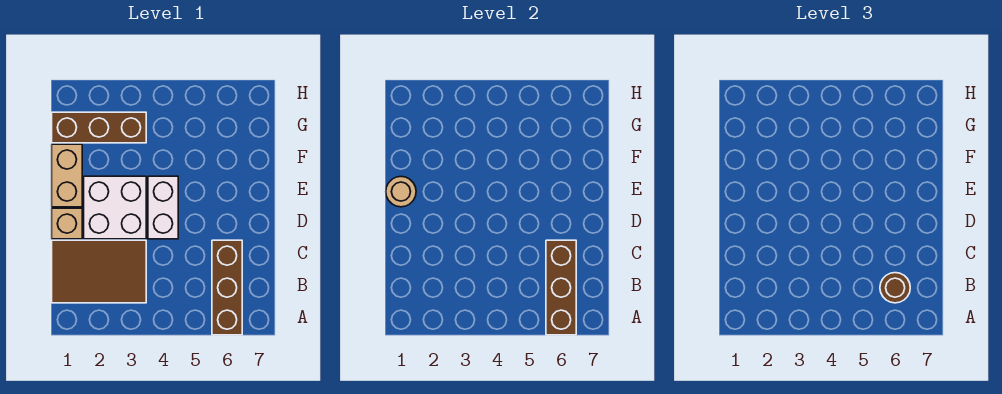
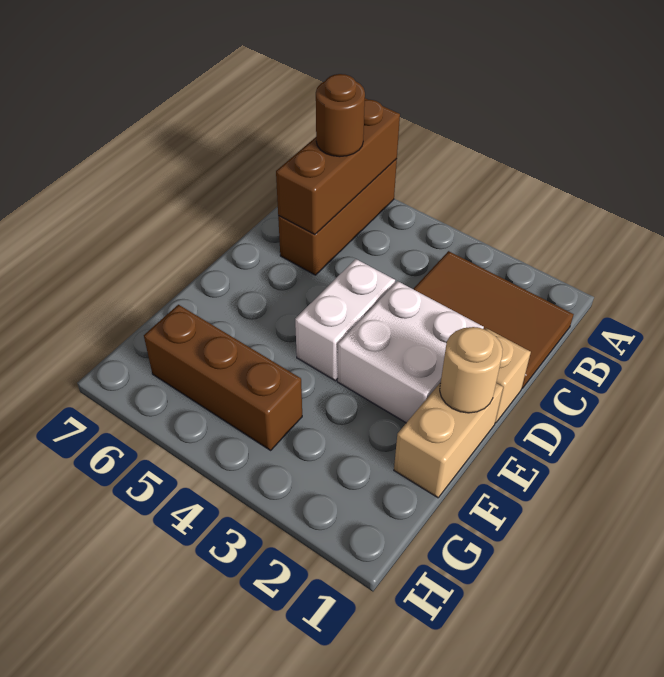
brown 1x3 brick [52,112,146,143] -> brown 1x3 brick moved to [144,305,302,450]

